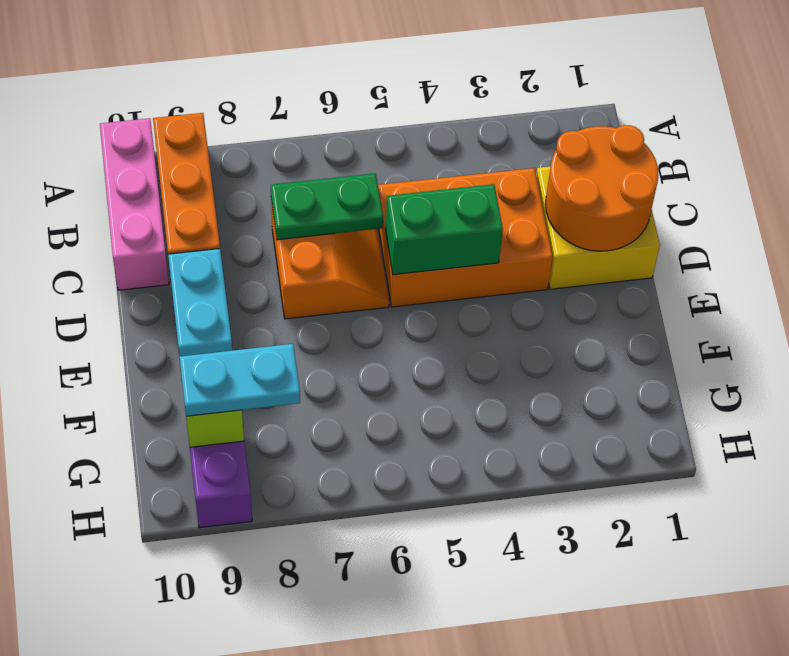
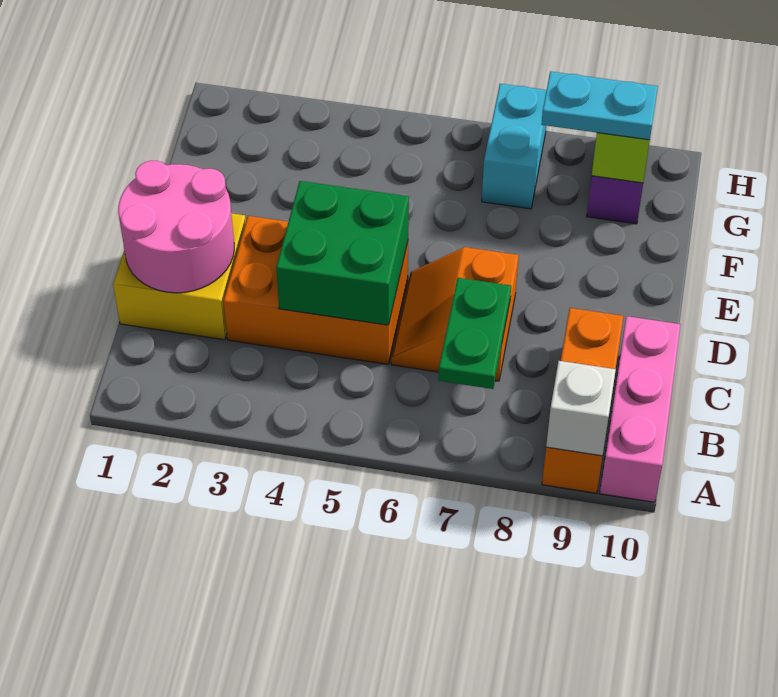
none -> white 1x1 brick [546,361,616,456]
orange 2x2 round brick [545,125,658,251] -> pink 2x2 round brick [118,161,234,293]
green 1x2 plate [271,173,383,240] -> green 1x2 plate turned to [438,278,511,389]
green 1x2 brick [386,184,503,275] -> green 2x2 brick [276,181,409,325]
cyan 1x2 brick [168,249,232,356] -> cyan 1x2 brick moved to [482,84,546,209]

